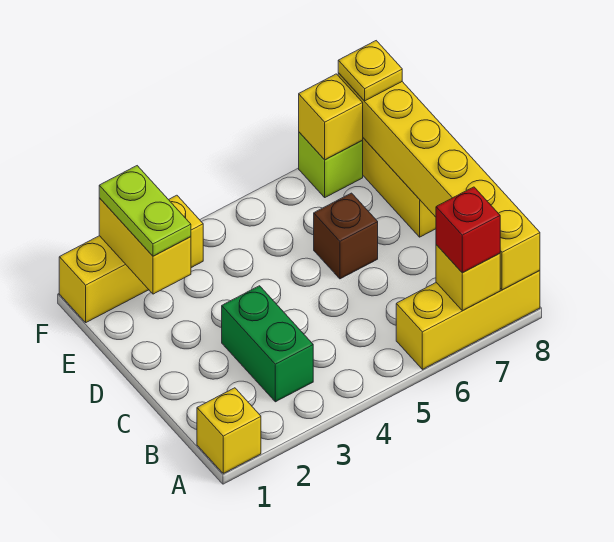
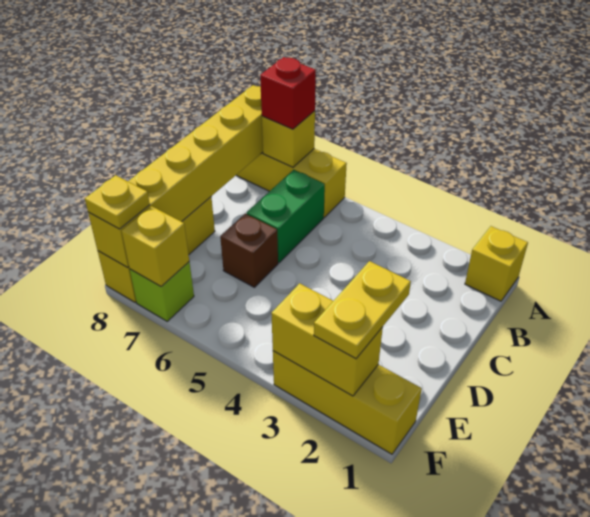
green 1x2 brick [222,286,313,402] -> green 1x2 brick moved to [247,170,325,263]
yellow 1x2 brick [99,198,191,294] -> yellow 1x2 brick turned to [271,283,383,396]
lime 1x2 plate [99,166,191,256] -> yellow 1x2 plate [314,261,411,358]

